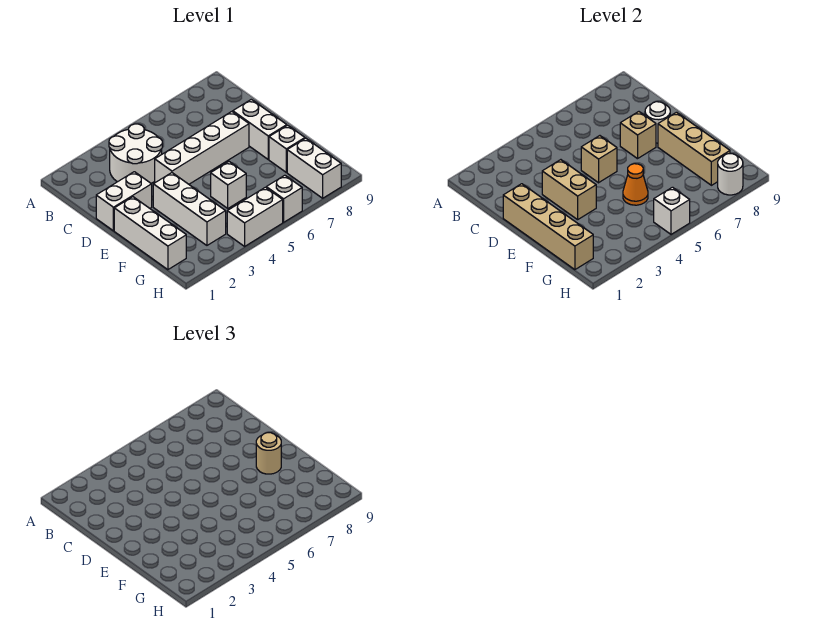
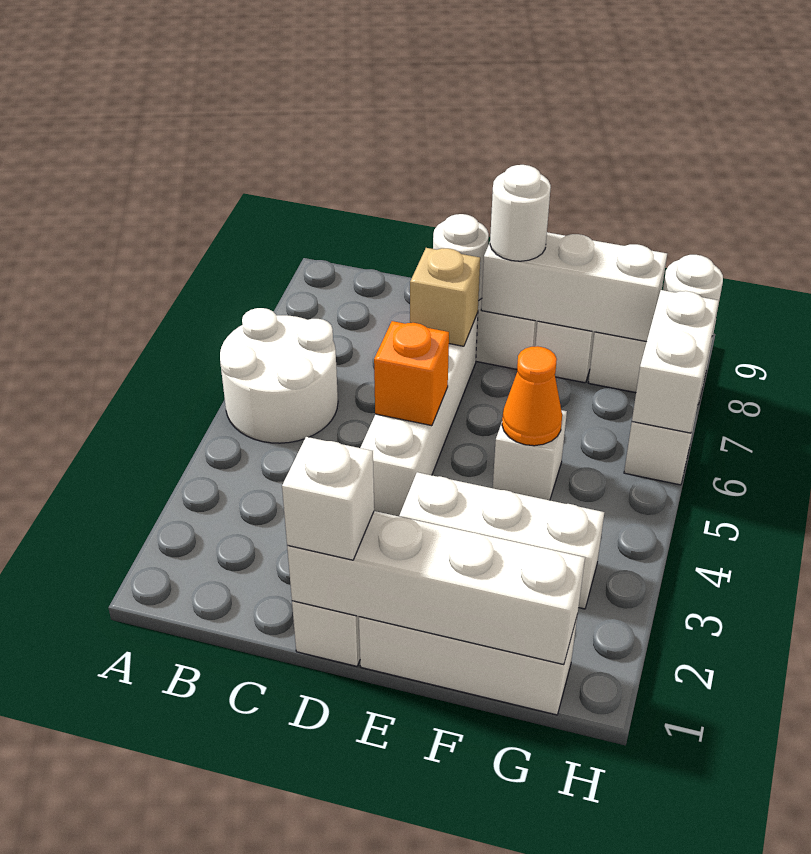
white 2x2 round brick [109,124,162,183] -> white 2x2 round brick moved to [220,308,338,443]
tan 1x4 brick [503,184,593,270] -> white 1x4 brick [287,511,585,665]
tan 1x2 brick [542,160,596,220] -> none
tan 1x1 brick [581,136,617,183] -> orange 1x1 brick [374,321,449,426]
tan 1x3 brick [658,112,730,185] -> white 1x3 brick [481,232,667,342]
tan 1x1 round brick [256,433,281,474] -> white 1x1 round brick [490,165,551,261]
white 1x2 brick [227,187,283,246] -> white 1x2 brick moved to [632,290,719,433]
white 1x1 brick [654,187,690,234] -> white 1x1 brick moved to [282,437,374,560]

